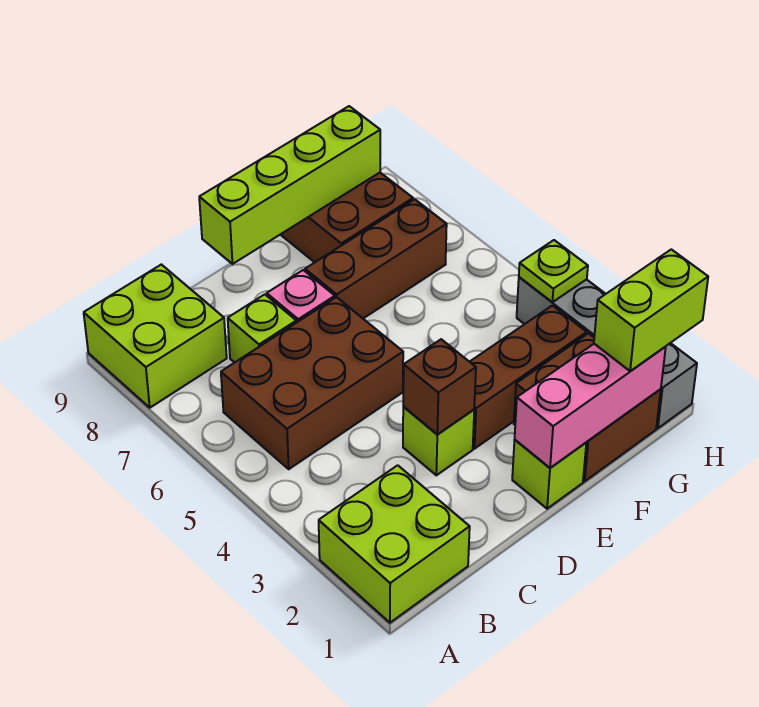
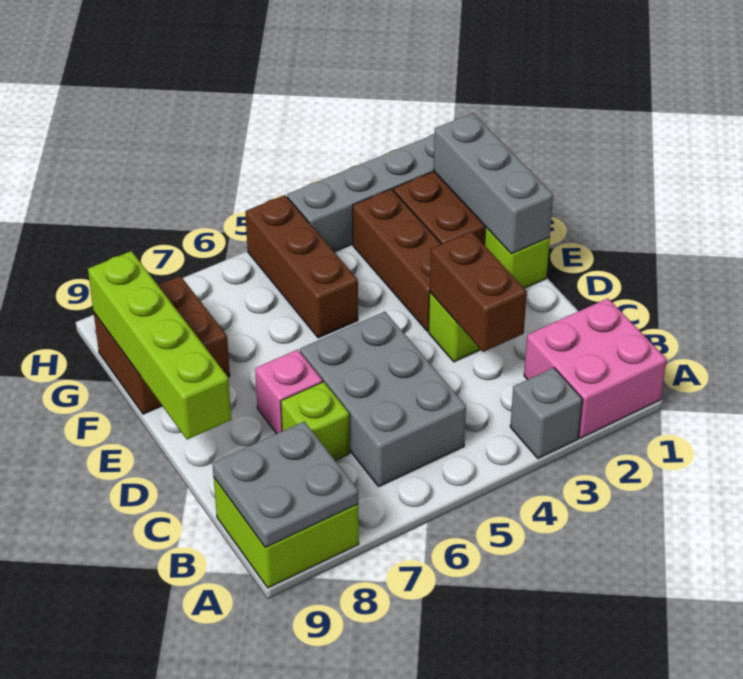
lime 2x2 brick [319,465,470,623] -> pink 2x2 brick [524,298,667,438]
none -> grey 1x1 brick [510,368,582,458]
none -> grey 2x2 plate [212,422,358,548]
brown 2x3 brick [221,297,403,469] -> grey 2x3 brick [300,312,466,486]
brown 1x1 brick [403,339,476,434] -> brown 1x2 brick [430,232,527,352]
pink 1x3 brick [515,344,666,468] -> grey 1x3 brick [434,113,553,254]
brown 1x3 brick [305,199,447,318] -> brown 1x3 brick moved to [245,195,358,338]
lime 1x2 brick [594,249,708,371] -> none
lime 1x1 plate [519,240,588,302] -> none

